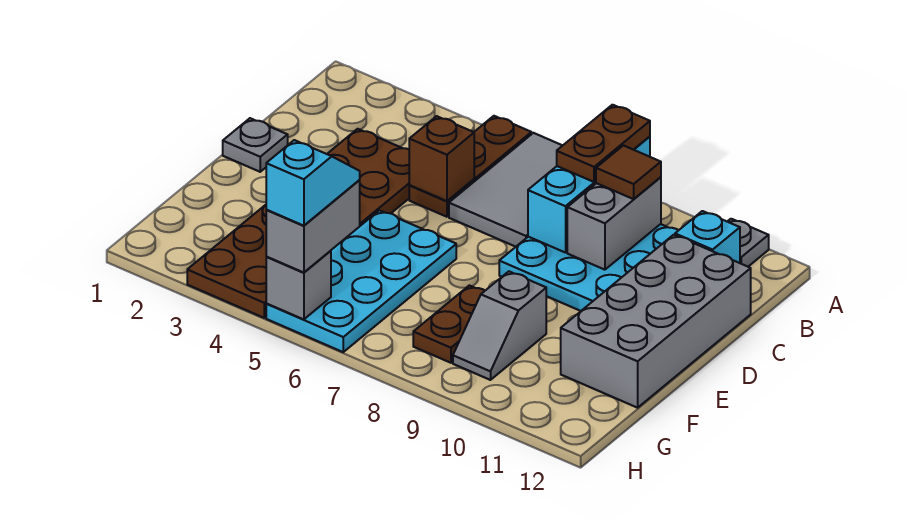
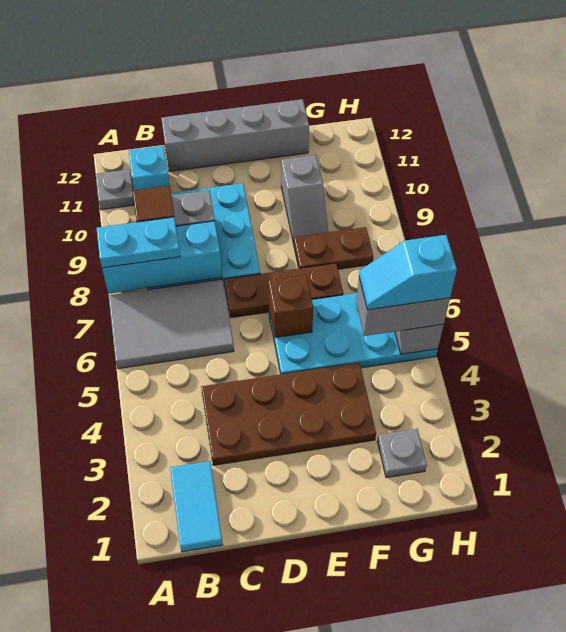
brown 1x3 plate [409,116,531,217] -> brown 1x3 plate moved to [224,263,343,318]
brown 1x2 plate [557,105,650,182] -> cyan 1x2 plate [97,217,180,268]
none -> cyan 1x2 tile [170,461,223,552]
brown 2x6 plate [187,129,410,318] -> brown 2x4 plate [201,363,376,465]
brown 1x1 brick [409,116,474,201] -> brown 1x1 brick moved to [268,275,313,338]
grey 2x4 brick [561,235,751,408] -> grey 1x4 brick [161,99,309,172]
grey 1x1 plate [223,118,288,172] -> grey 1x1 plate moved to [378,429,427,478]
grey 1x2 slope [453,271,546,380] -> grey 1x2 slope turned to [281,155,328,244]

